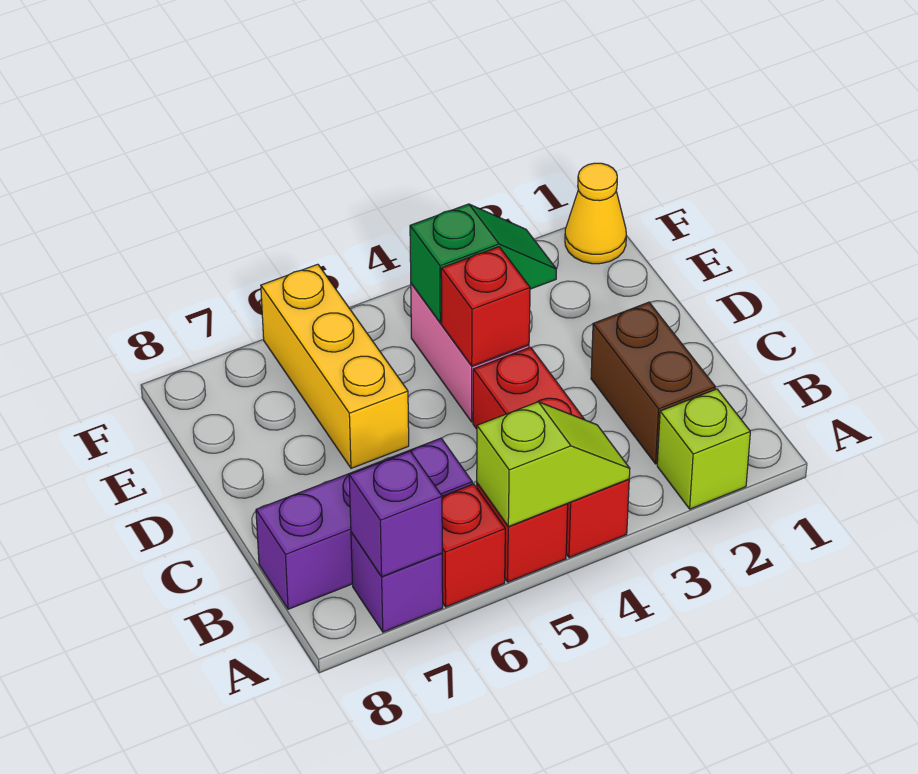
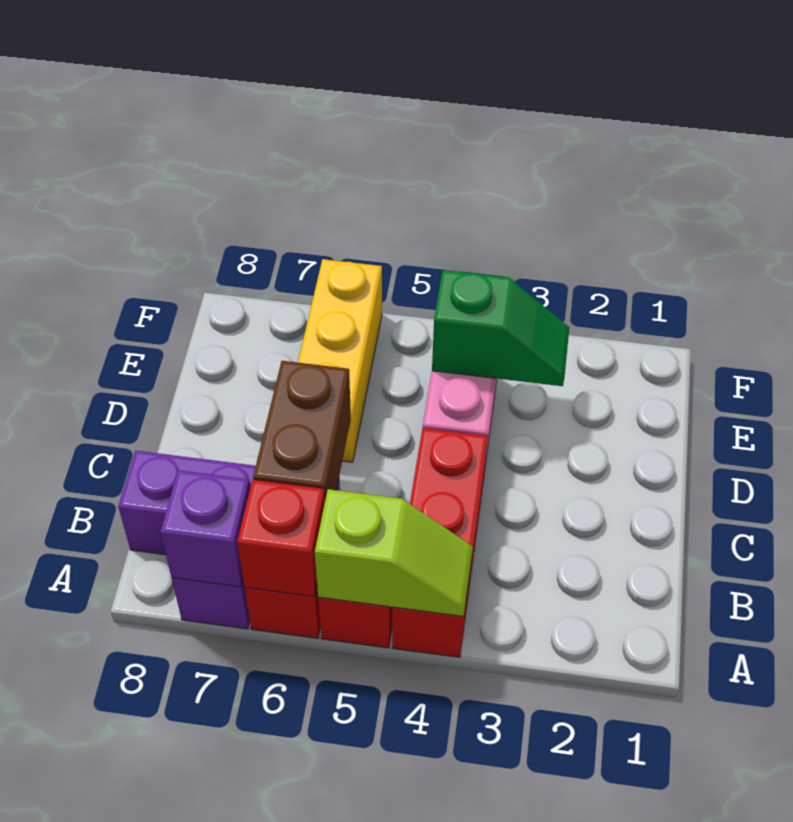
lime 1x1 brick [657,389,750,509] -> none
brown 1x2 brick [591,302,715,464] -> brown 1x2 brick moved to [253,361,351,500]
red 1x1 brick [441,247,530,366] -> red 1x1 brick moved to [237,480,325,597]
yellow 1x1 cone [565,163,626,264] -> none

